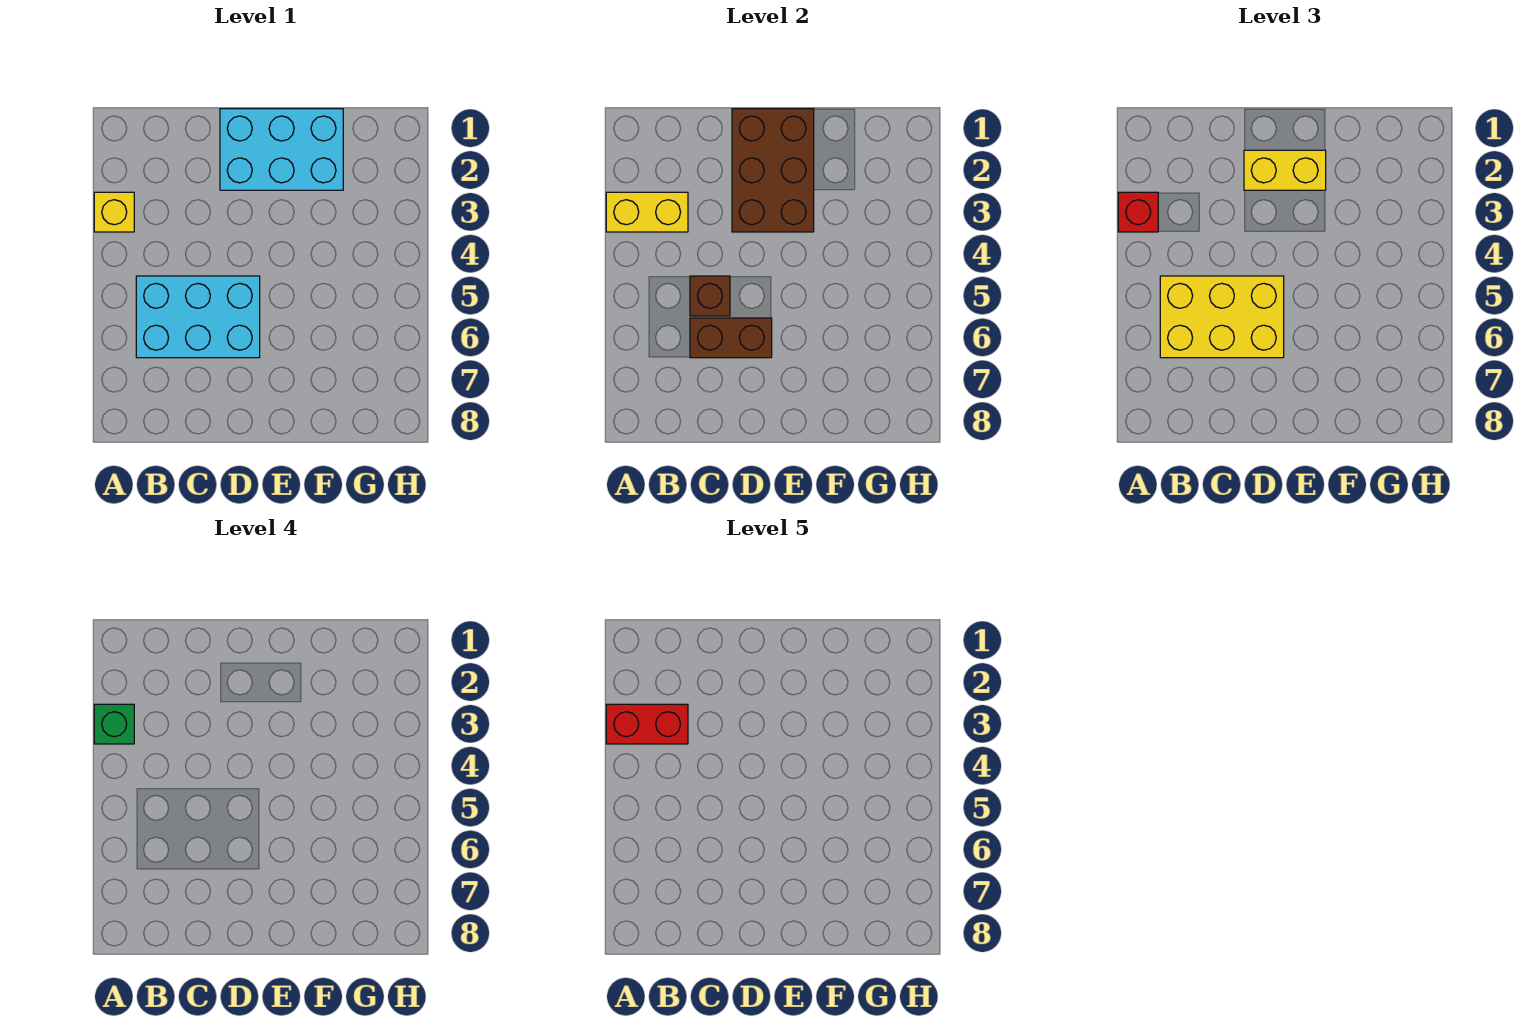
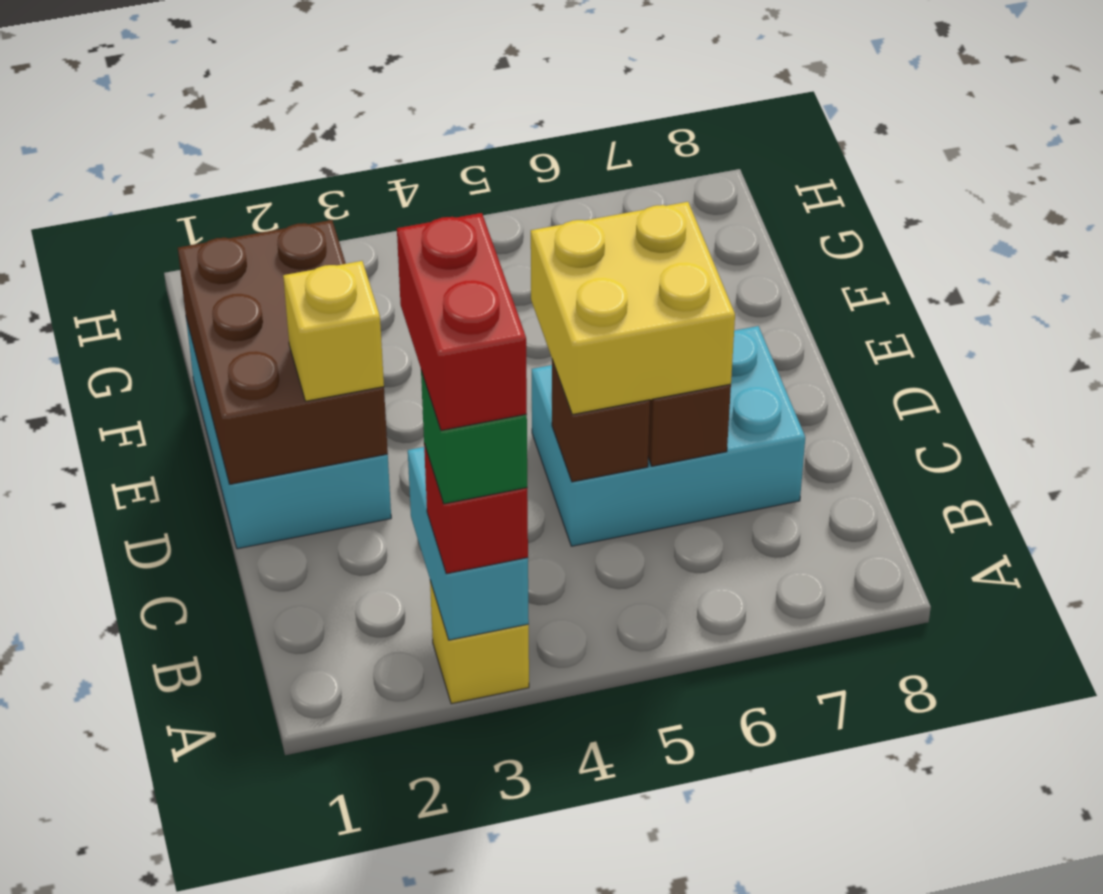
yellow 1x2 brick [606,192,688,232] -> cyan 1x2 brick [408,447,529,640]
cyan 2x3 brick [136,276,260,358] -> cyan 2x3 brick turned to [532,326,805,546]
yellow 2x3 brick [1160,276,1284,358] -> yellow 2x2 brick [531,202,735,415]
brown 2x3 brick [732,109,814,232] -> brown 2x3 brick turned to [178,220,388,484]
yellow 1x2 brick [1244,150,1326,190] -> yellow 1x1 brick [283,261,384,401]

